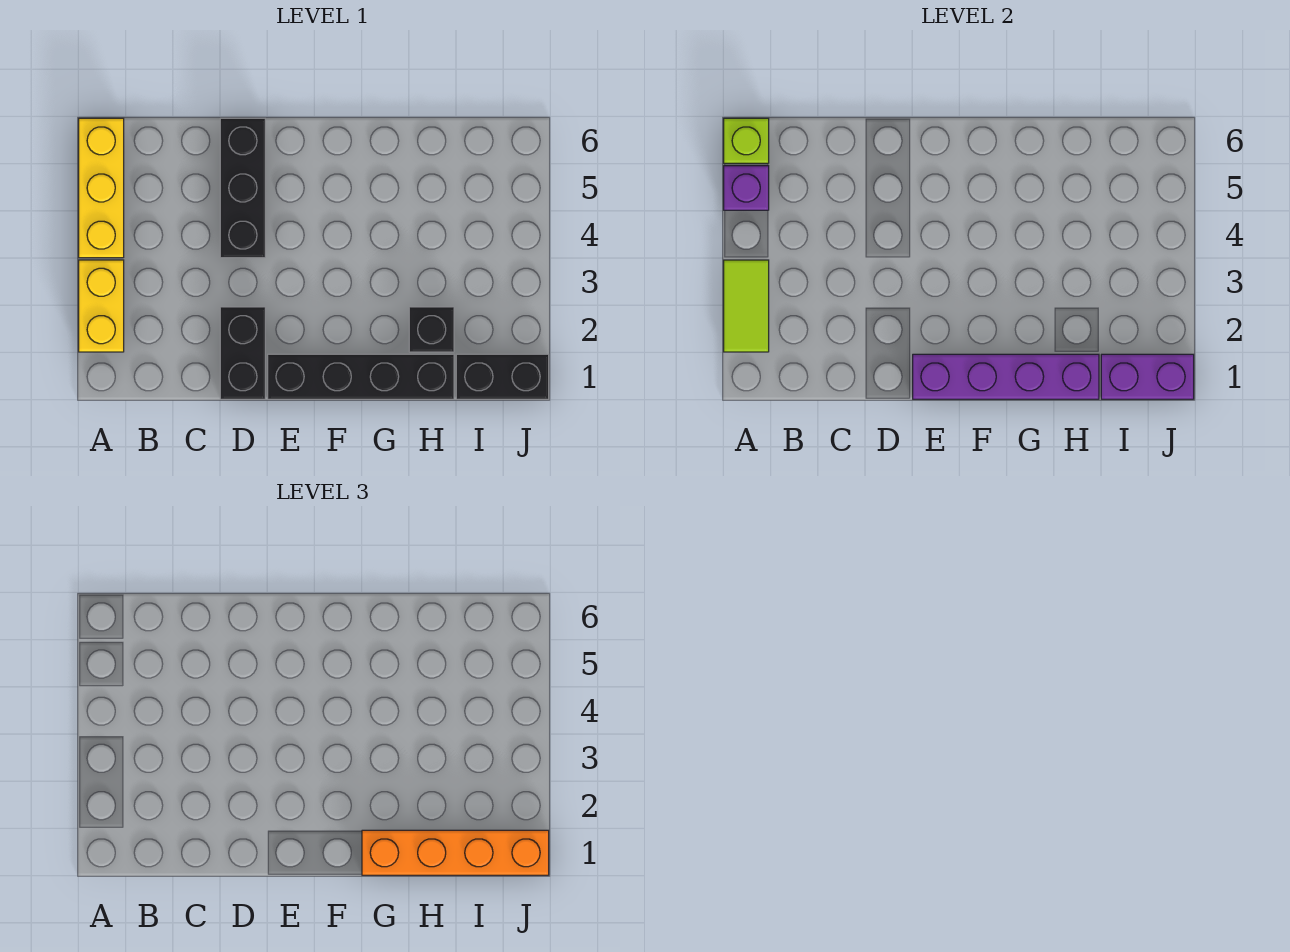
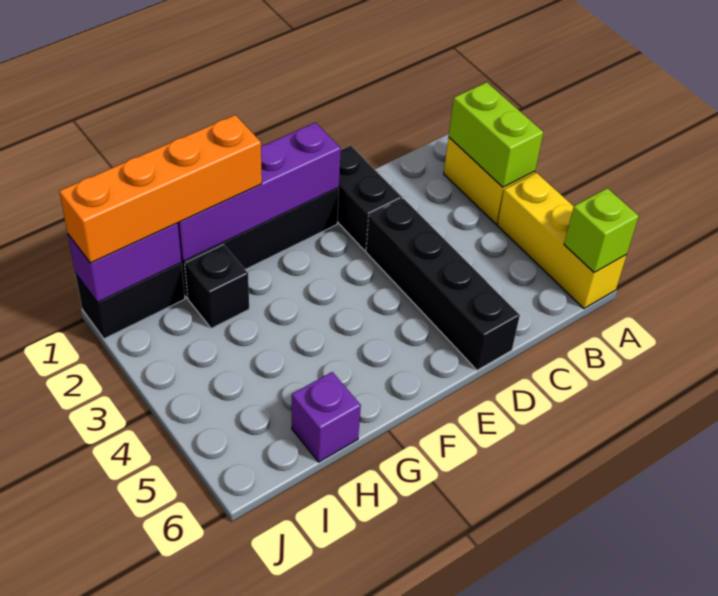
lime 1x2 tile [724,260,769,352] -> lime 1x2 brick [449,82,543,187]
purple 1x1 brick [724,166,769,210] -> purple 1x1 brick moved to [292,372,361,462]
black 1x3 brick [220,118,265,258] -> black 1x4 brick [366,199,520,370]

